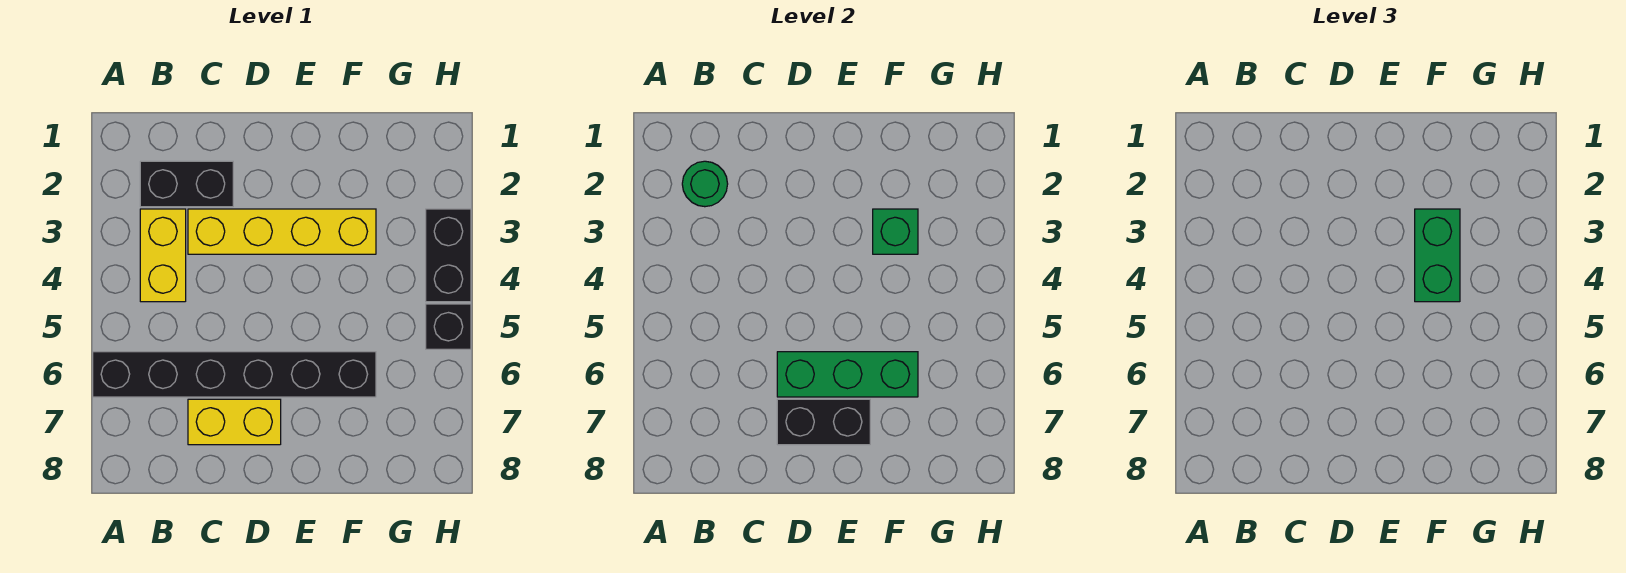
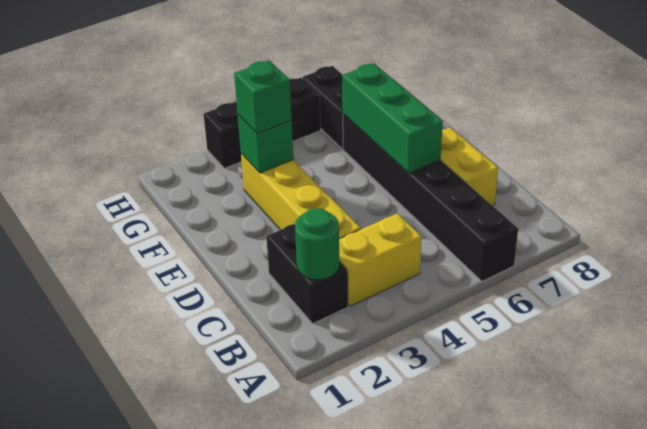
black 1x2 brick [777,399,870,445] -> black 1x2 brick moved to [302,66,343,149]
green 1x2 brick [1415,209,1460,302] -> green 1x1 brick [234,60,292,134]

